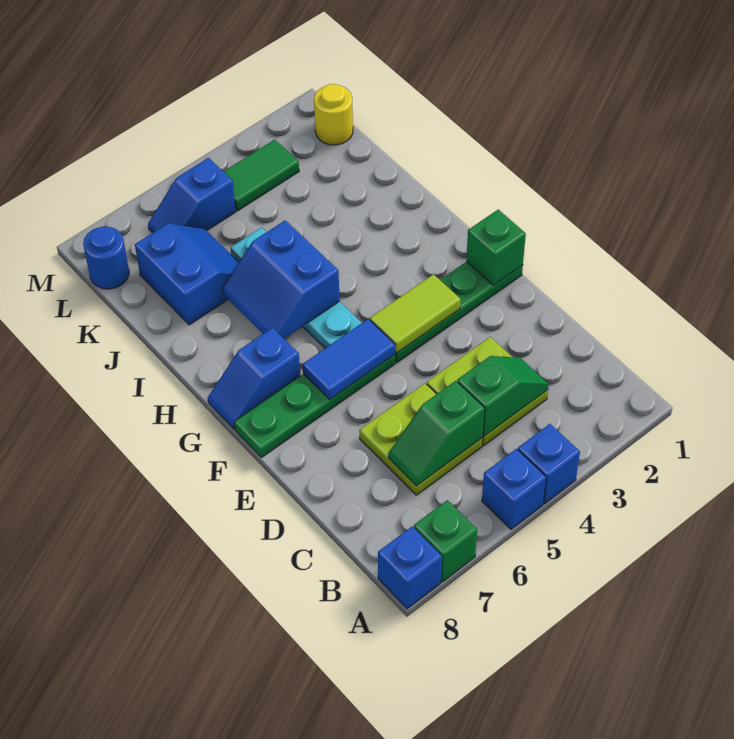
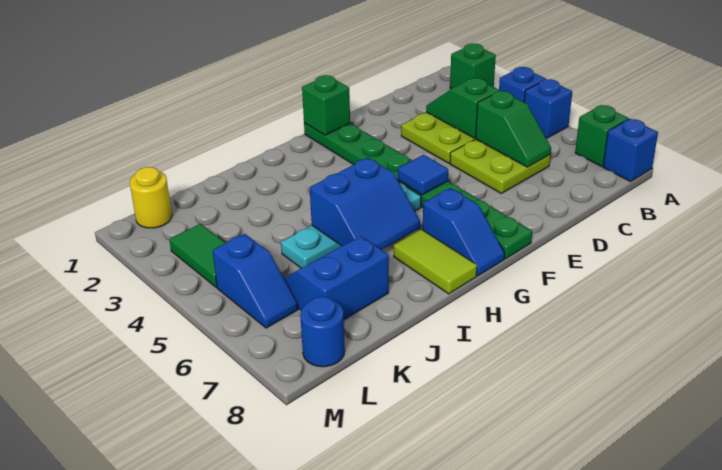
none -> green 1x1 brick [450,44,496,89]
lime 1x2 tile [370,274,461,353] -> lime 1x2 tile moved to [394,229,477,294]
blue 1x2 tile [303,319,395,399] -> blue 1x1 tile [398,155,448,195]

